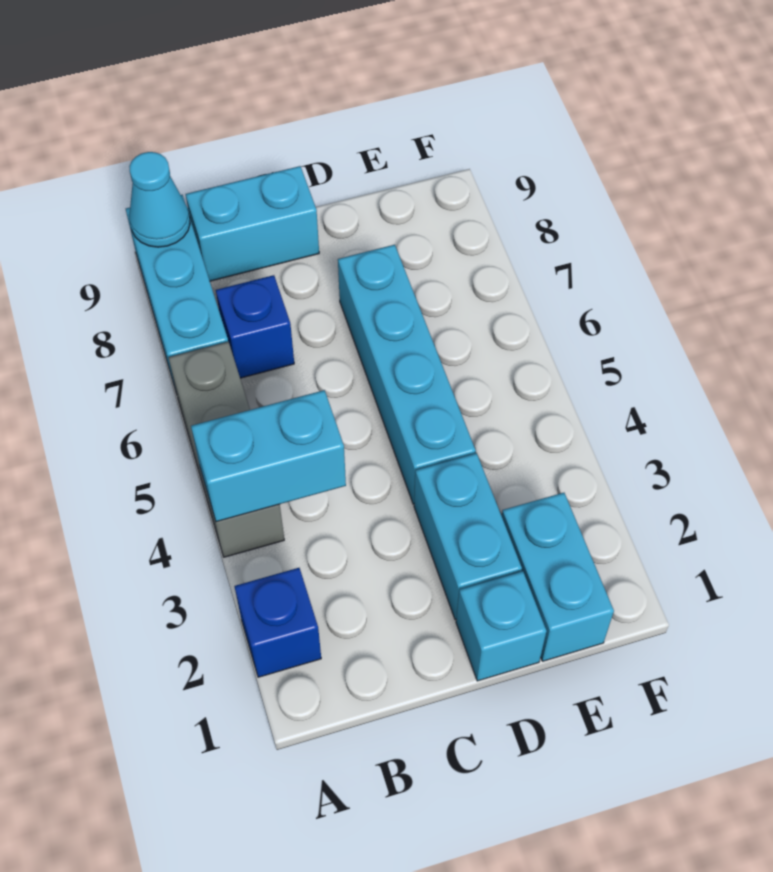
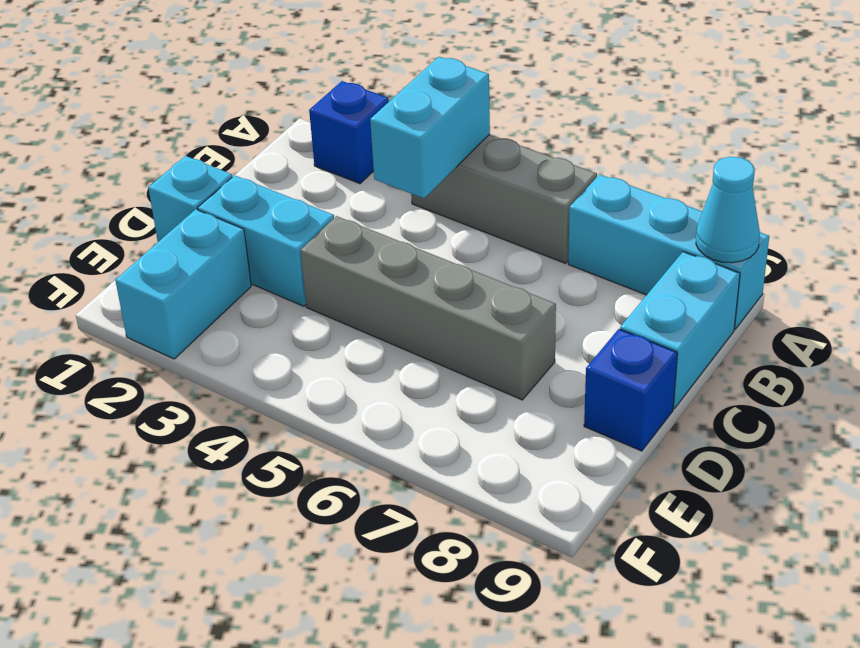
blue 1x1 brick [216,275,294,378] -> blue 1x1 brick moved to [584,329,677,451]
cyan 1x4 brick [338,245,476,504] -> grey 1x4 brick [301,216,556,400]
cyan 1x2 brick [502,493,614,661] -> cyan 1x2 brick turned to [115,209,251,359]

